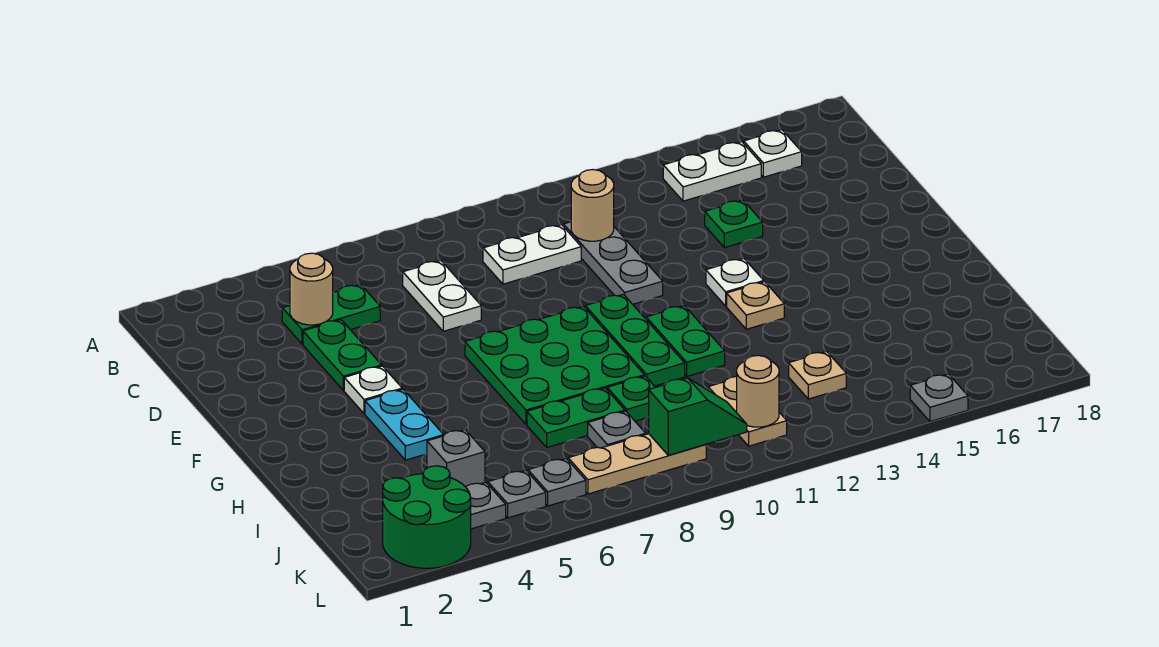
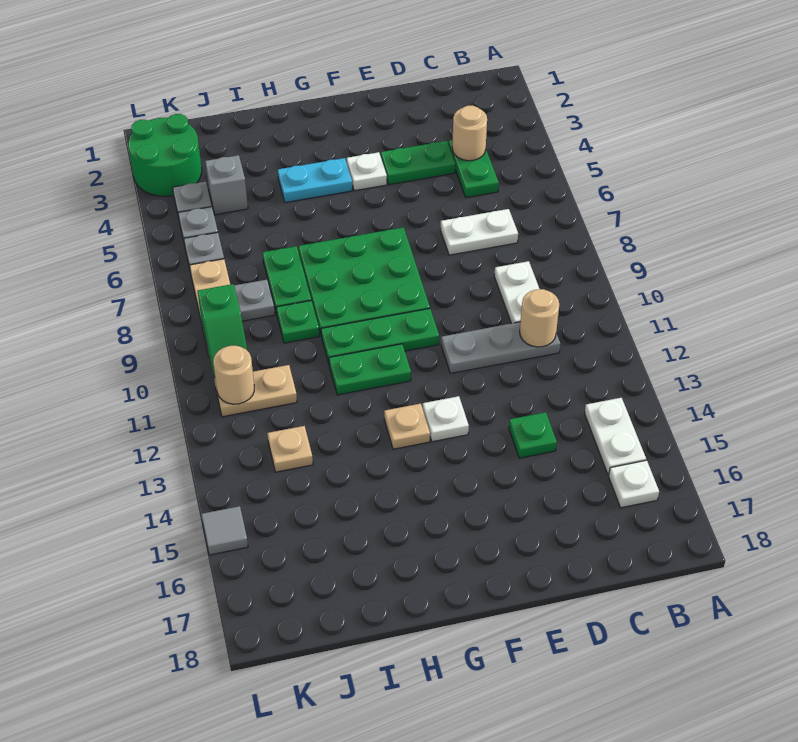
grey 1x1 plate [910,374,968,422] -> grey 1x1 tile [201,506,248,555]

